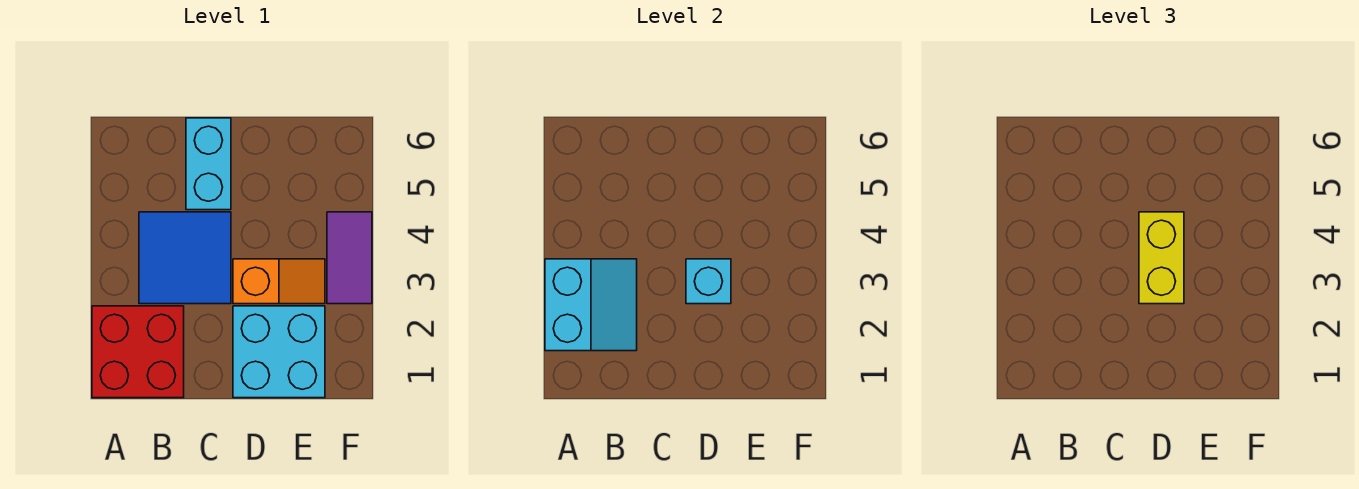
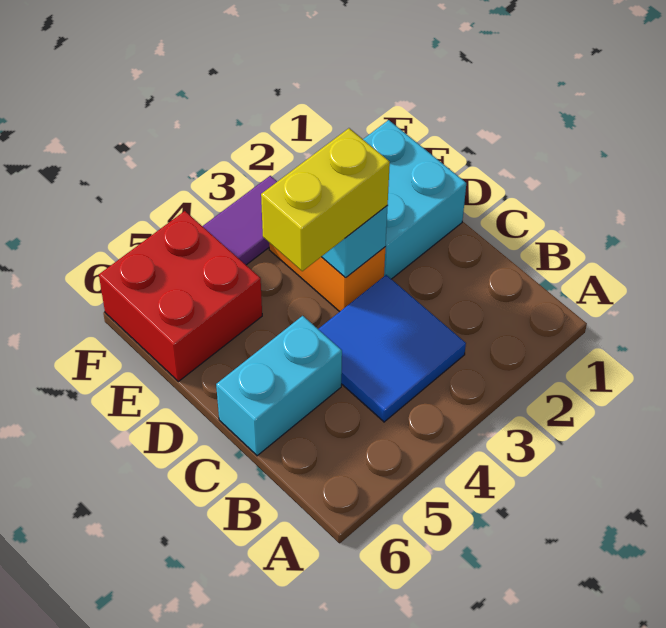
red 2x2 brick [92,306,184,398] -> red 2x2 brick moved to [99,211,262,381]
cyan 2x2 slope [545,259,637,351] -> none

